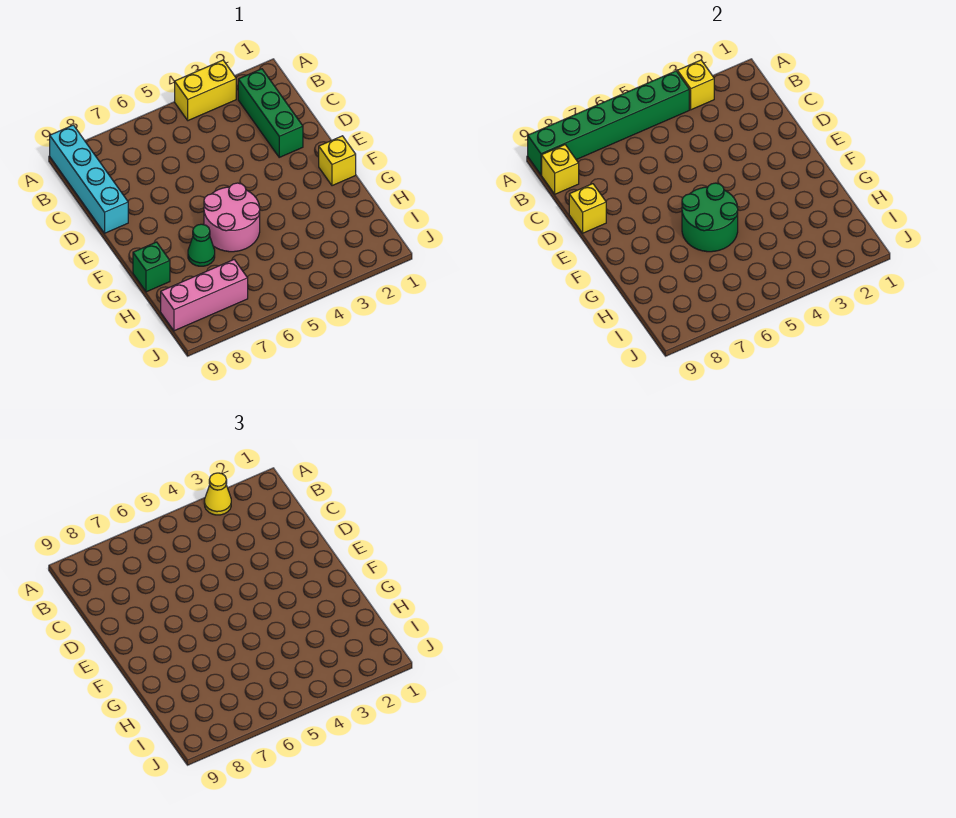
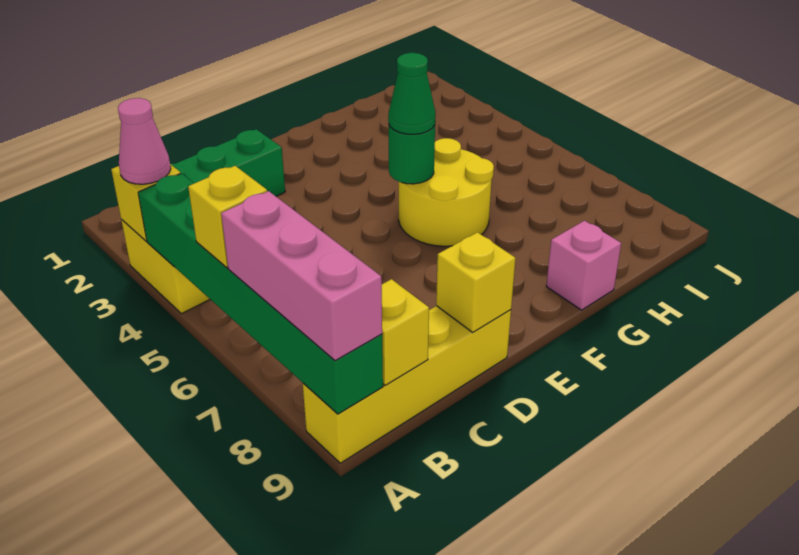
yellow 1x1 cone [204,473,231,515] -> pink 1x1 cone [118,98,171,184]
cyan 1x4 brick [50,125,128,233] -> yellow 1x4 brick [303,306,511,463]
yellow 1x1 brick [319,136,356,186] -> yellow 1x1 brick moved to [188,166,267,267]
pink 2x2 round brick [204,183,260,252] -> yellow 2x2 round brick [399,138,494,246]
green 2x2 round brick [682,183,738,252] -> green 1x1 round brick [389,125,435,184]
green 1x1 cone [188,224,215,266] -> green 1x1 cone moved to [388,53,435,134]
green 1x1 brick [133,242,170,292] -> pink 1x1 brick [546,221,621,310]
pink 1x3 brick [161,260,248,331] -> pink 1x3 brick moved to [221,191,382,361]

